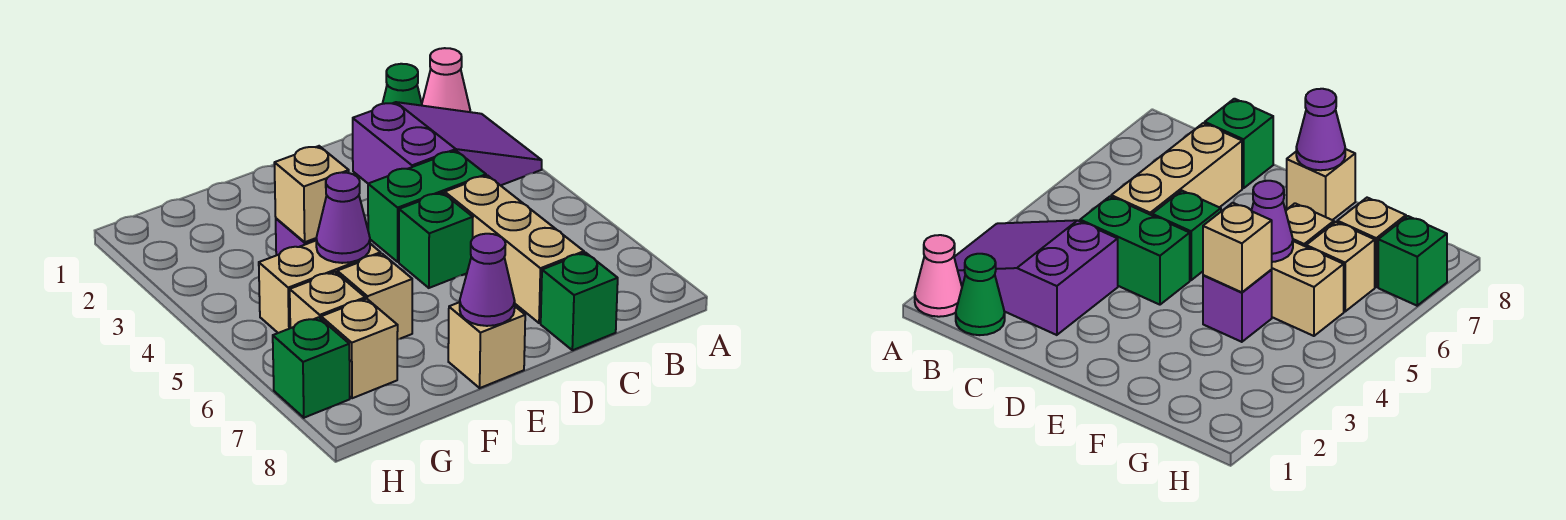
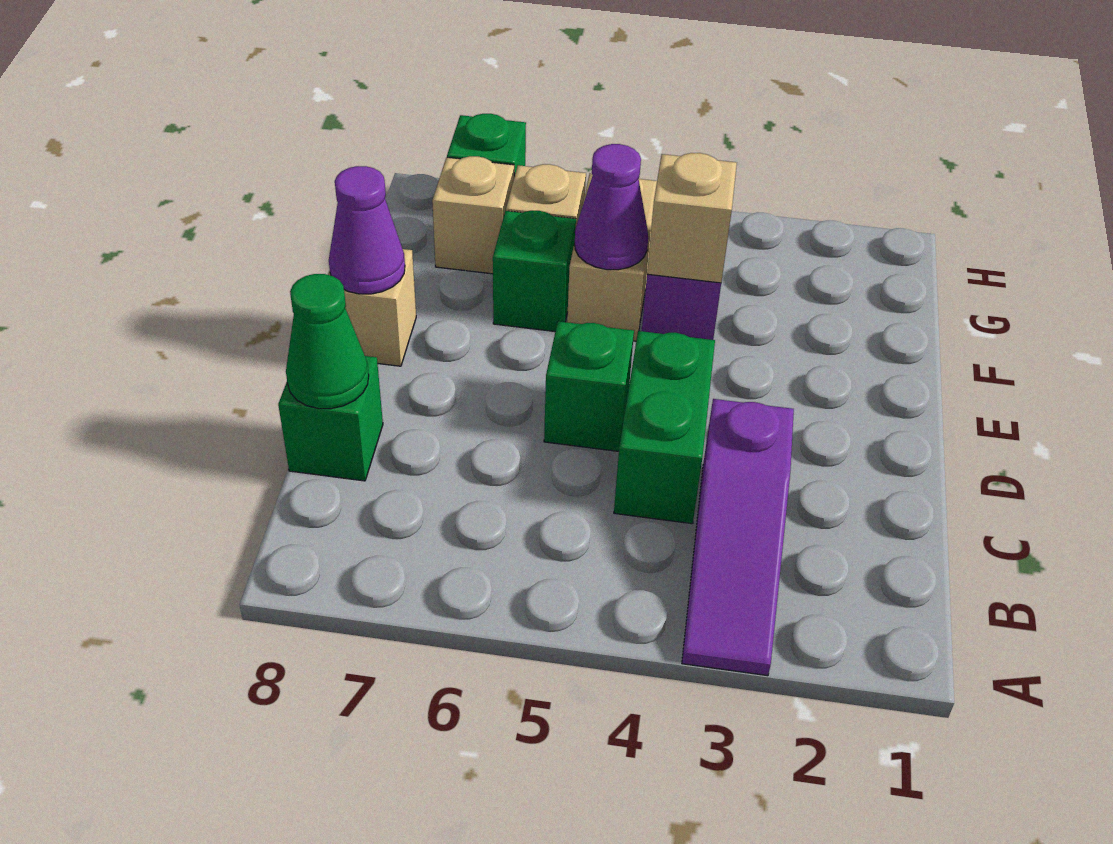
pink 1x1 cone [422,48,470,112] -> none
purple 2x3 slope [353,102,542,186] -> purple 1x3 slope [682,399,794,676]
green 1x1 cone [382,64,422,106] -> green 1x1 cone moved to [286,274,369,409]
tan 1x3 brick [445,176,584,323] -> none
tan 1x1 brick [337,254,412,340] -> green 1x1 brick [493,211,576,331]

